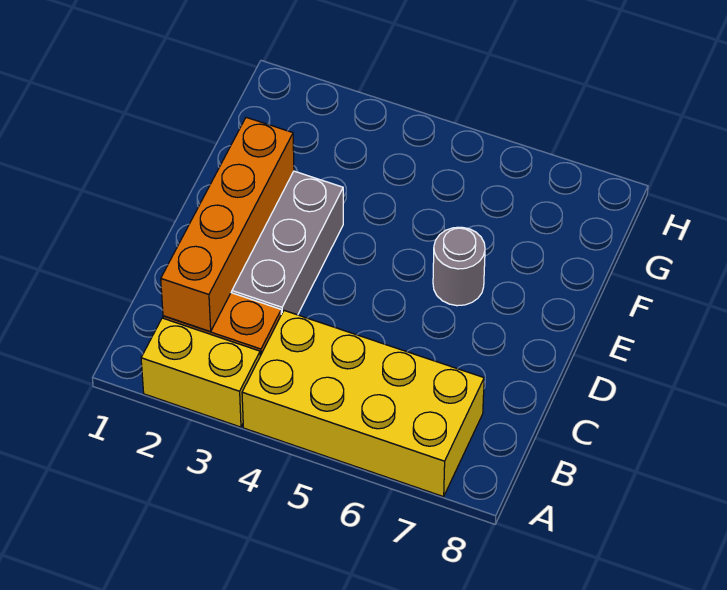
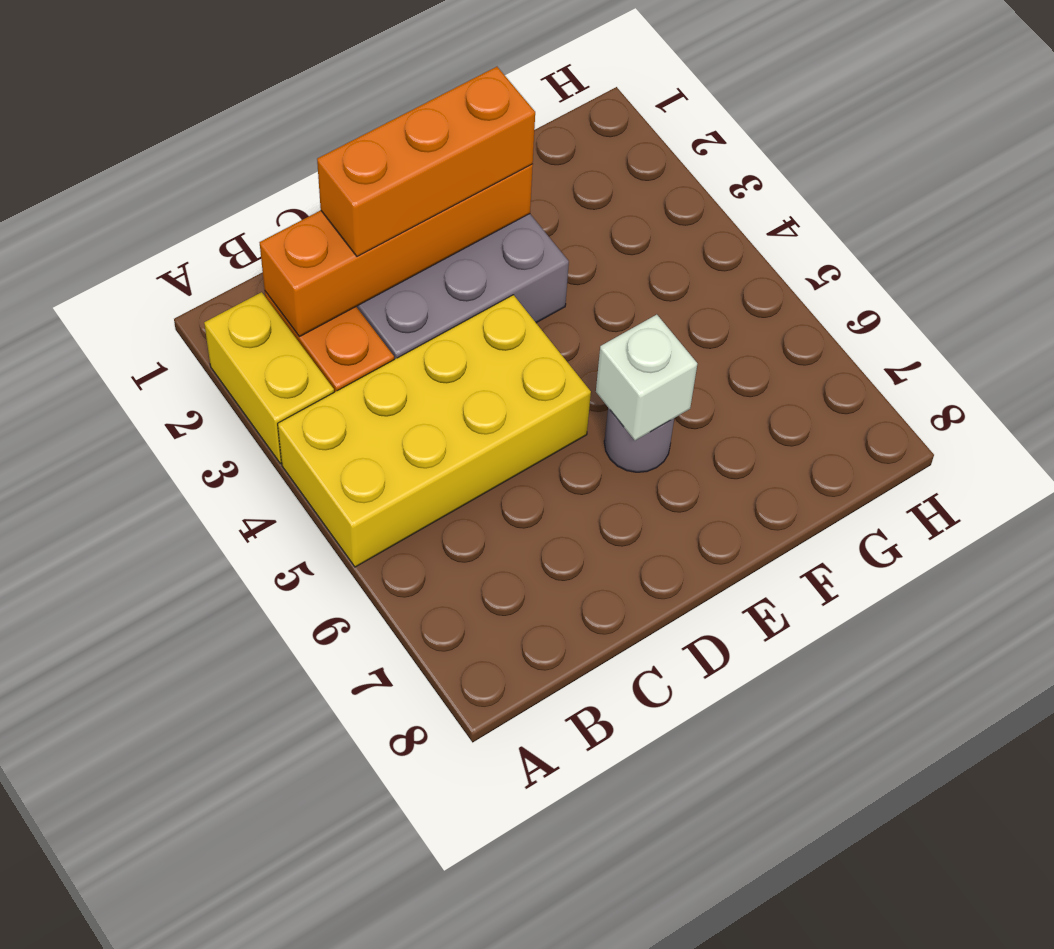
yellow 2x4 brick [242,311,484,497] -> yellow 2x4 brick turned to [278,295,591,567]
none -> orange 1x3 brick [317,67,535,256]
none -> white 1x1 brick [596,315,697,440]

